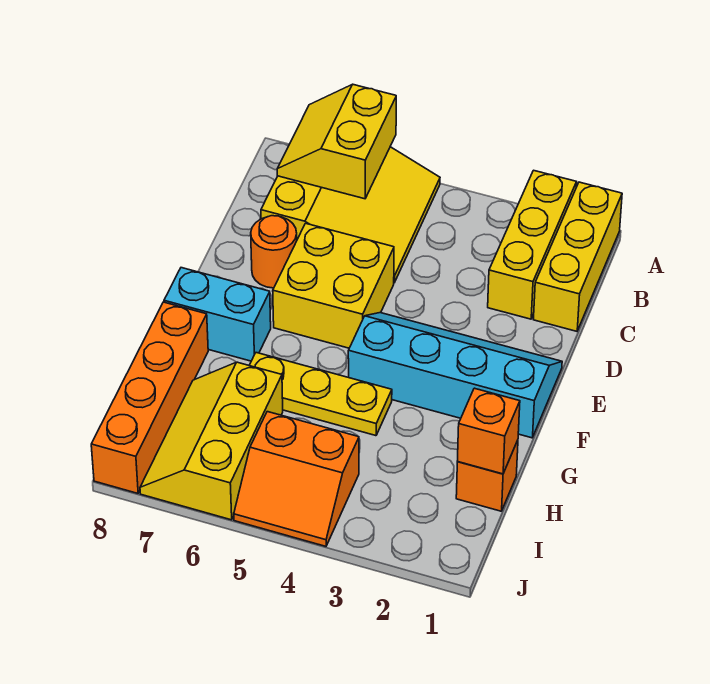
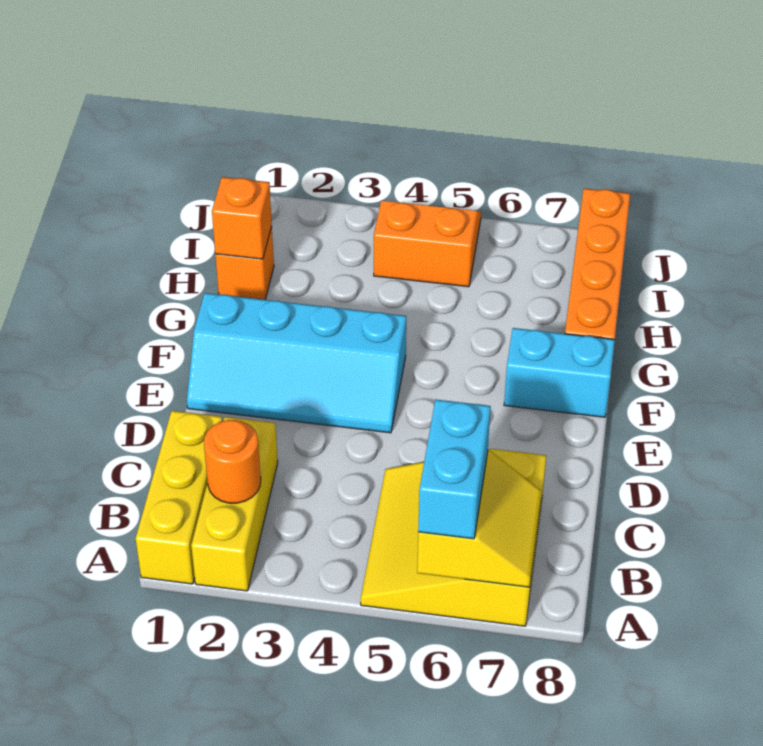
none -> cyan 1x2 brick [418,400,491,539]
yellow 2x2 brick [273,223,394,348] -> none
orange 1x1 round brick [251,216,297,288] -> orange 1x1 round brick moved to [204,420,261,503]
yellow 1x3 plate [249,353,392,436] -> none
yellow 2x3 slope [140,362,283,520] -> none

